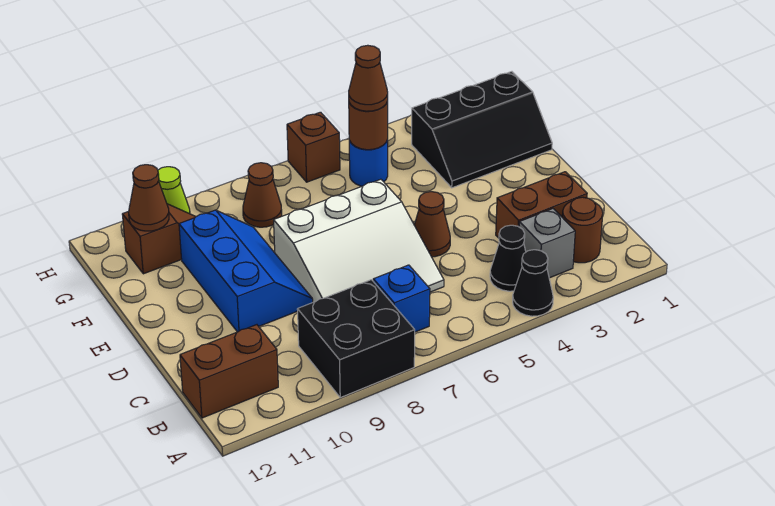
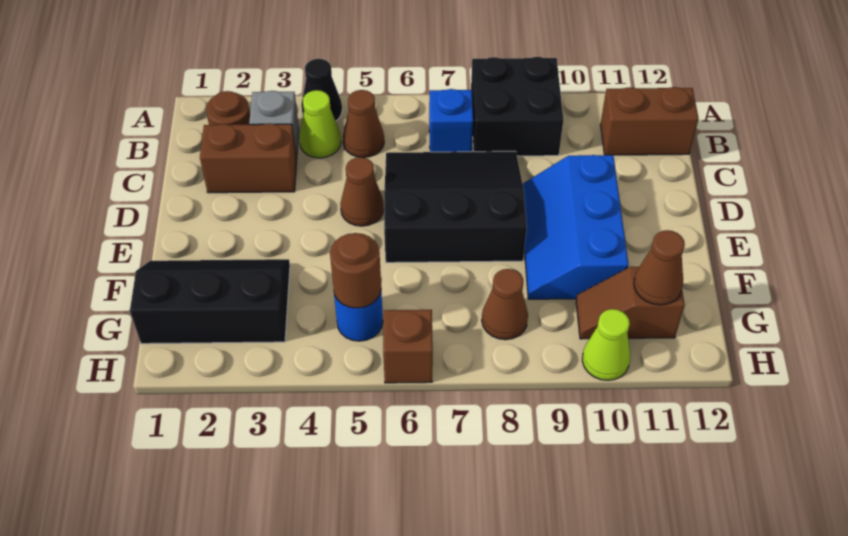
black 1x1 cone [490,225,526,291] -> lime 1x1 cone [299,90,341,158]
white 3x3 slope [274,179,444,302] -> black 3x3 slope [384,151,527,263]
brown 1x1 cone [349,45,388,111] -> brown 1x1 cone moved to [343,90,384,158]

